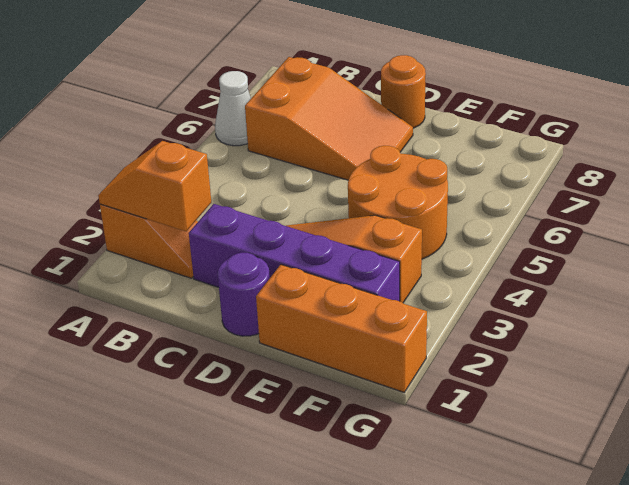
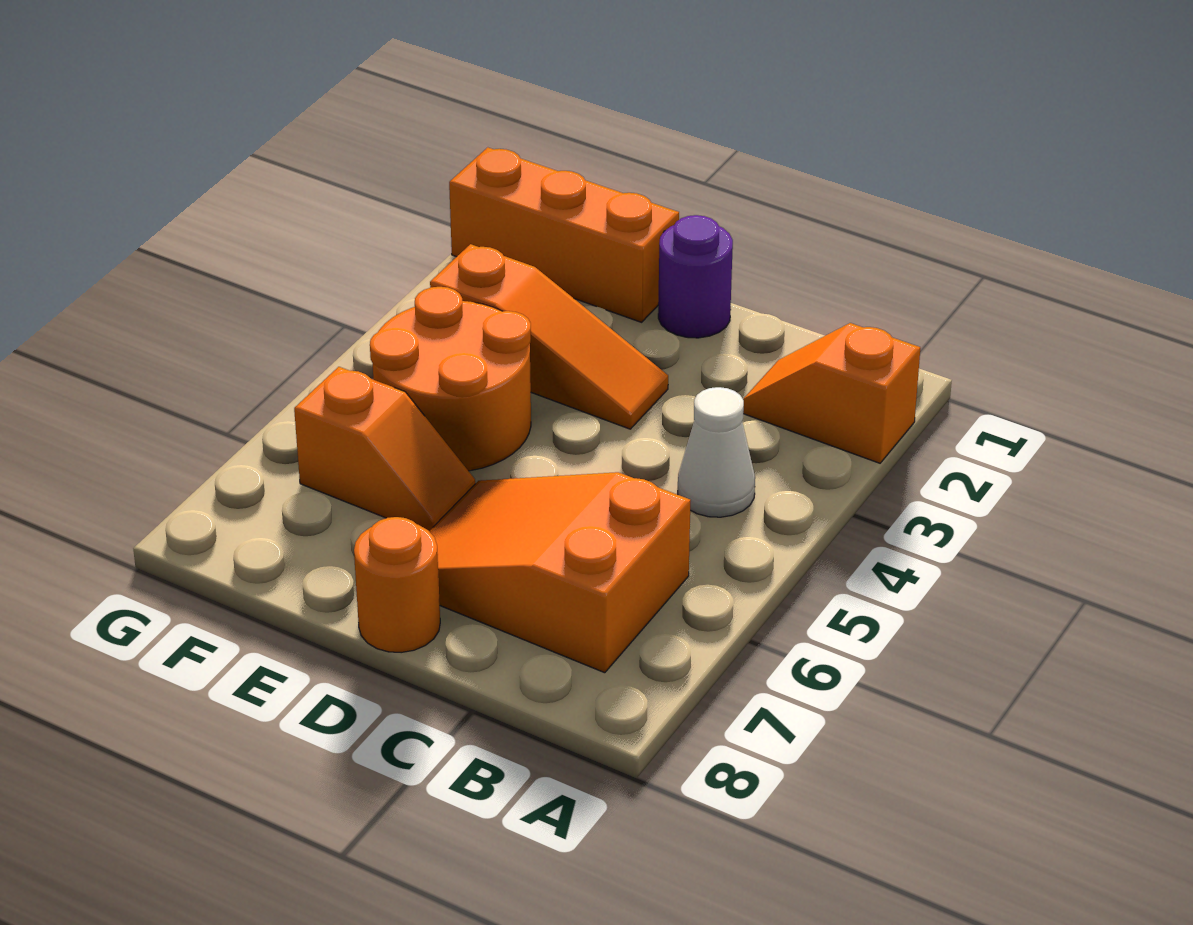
orange 1x2 slope [98,141,211,231] -> orange 1x2 slope moved to [294,367,475,531]
white 1x1 cone [215,71,251,146] -> white 1x1 cone moved to [678,387,755,517]
purple 1x4 brick [189,204,400,301] -> none

